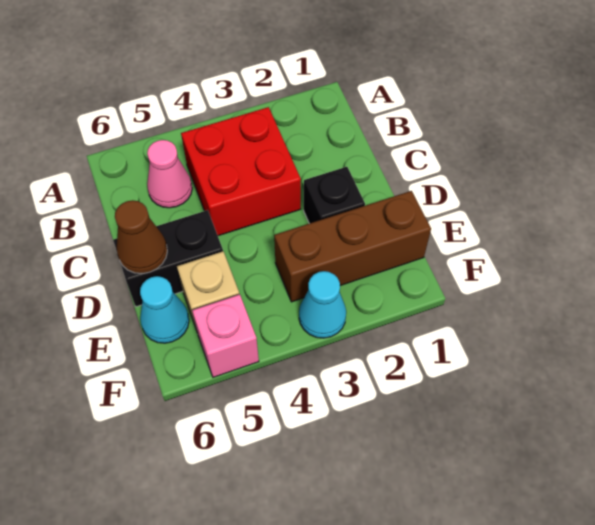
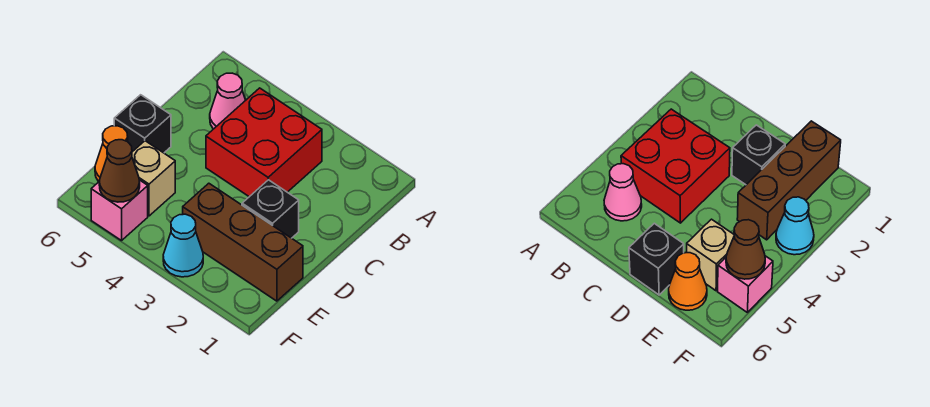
black 1x2 brick [113,210,223,307] -> black 1x1 brick [114,95,171,153]
brown 1x1 cone [115,200,167,274] -> brown 1x1 cone moved to [99,140,140,202]
cyan 1x1 cone [140,276,189,343] -> orange 1x1 cone [95,126,128,181]

